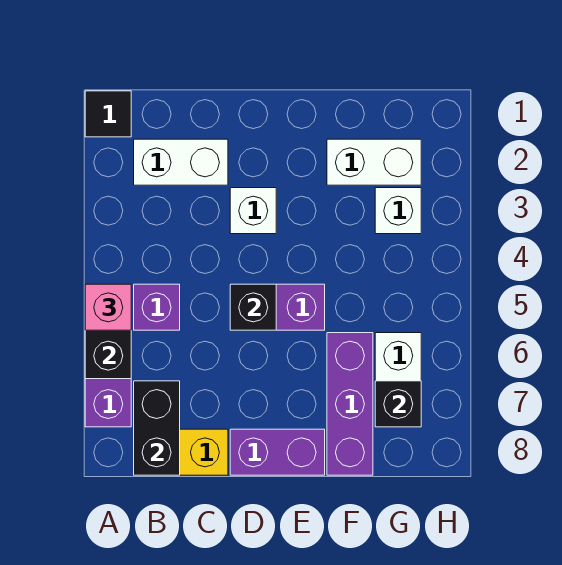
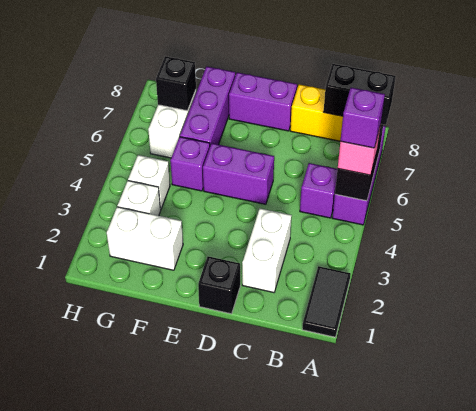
black 1x1 tile [85,91,131,137] -> black 1x2 tile [302,266,351,337]
none -> purple 1x1 brick [340,88,385,148]
white 1x2 brick [134,139,228,185] -> white 1x2 brick turned to [242,208,292,293]
black 1x2 brick [134,381,180,475] -> black 1x2 brick turned to [323,64,396,125]
white 1x1 brick [230,188,276,234] -> white 1x1 brick moved to [128,155,170,210]
black 1x1 brick [230,284,276,330] -> black 1x1 brick moved to [198,256,240,314]
none -> purple 1x1 brick [170,137,210,191]

